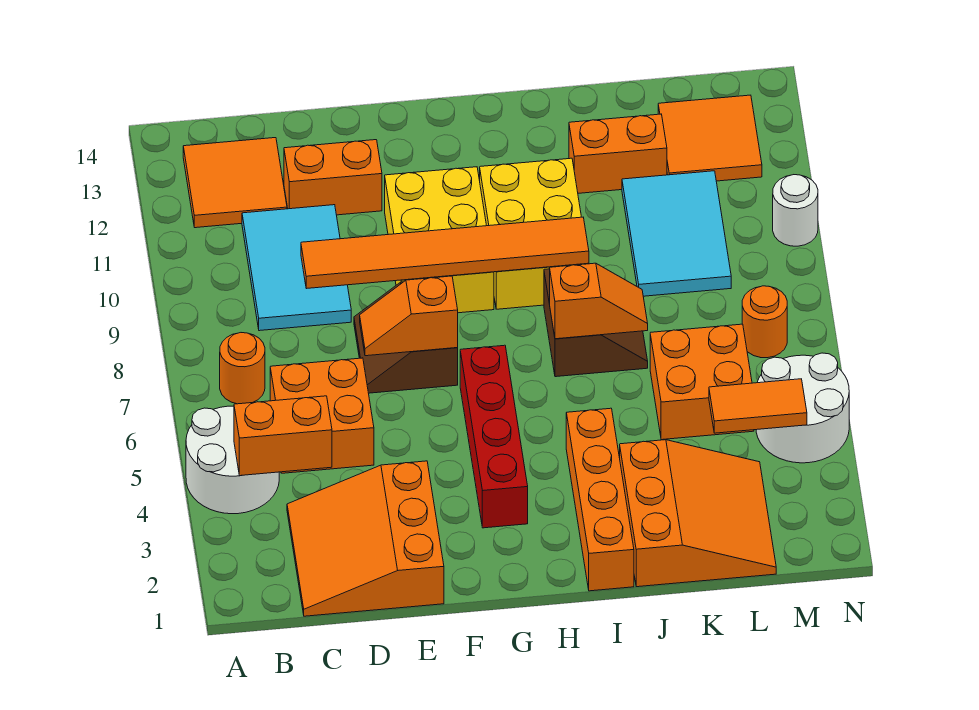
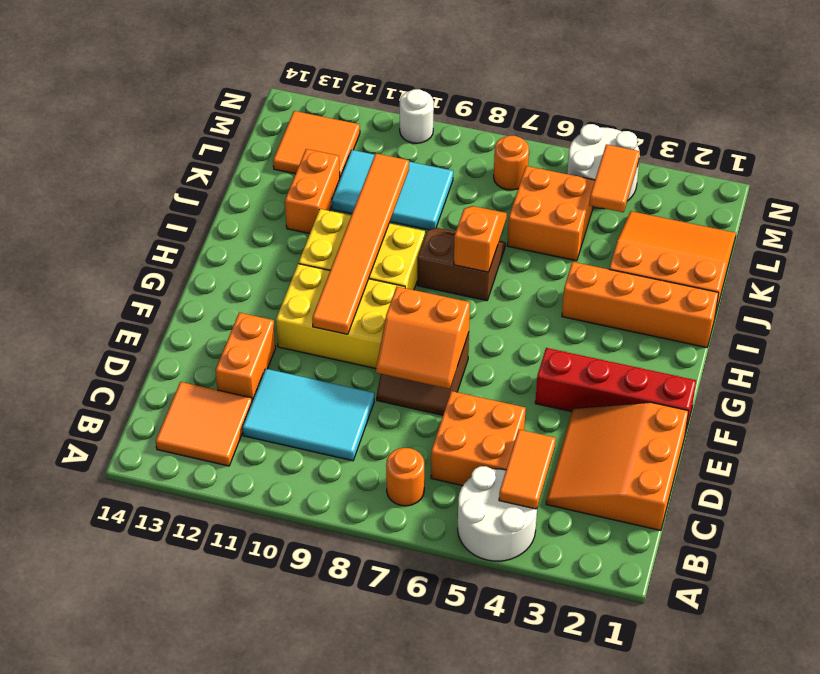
orange 1x2 brick [234,396,332,476] -> orange 1x2 tile [499,430,556,509]
orange 3x3 slope [287,461,444,616] -> orange 3x3 slope turned to [546,402,689,531]
orange 1x6 tile [301,217,589,289] -> orange 1x6 tile moved to [312,154,409,334]
orange 1x2 slope [360,276,458,356] -> orange 2x2 slope [376,287,470,389]
red 1x4 brick [460,345,528,528] -> red 1x4 brick moved to [535,348,696,434]

